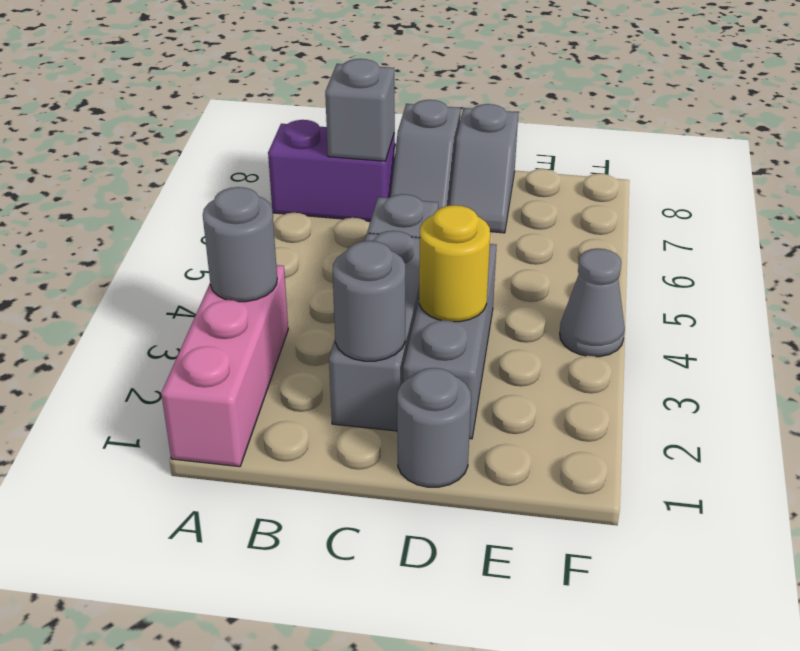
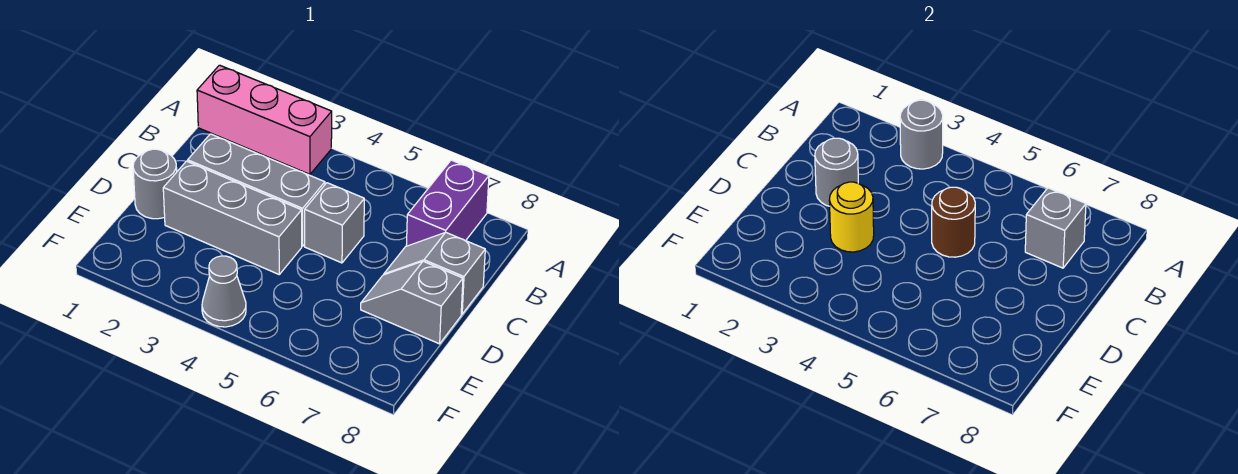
none -> brown 1x1 round brick [932,187,975,257]

